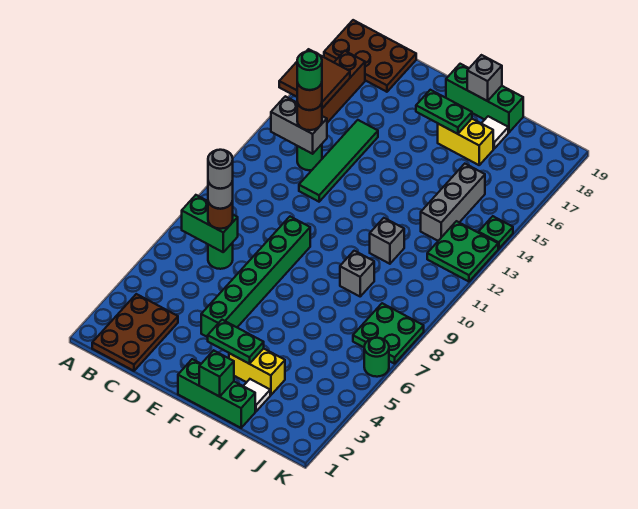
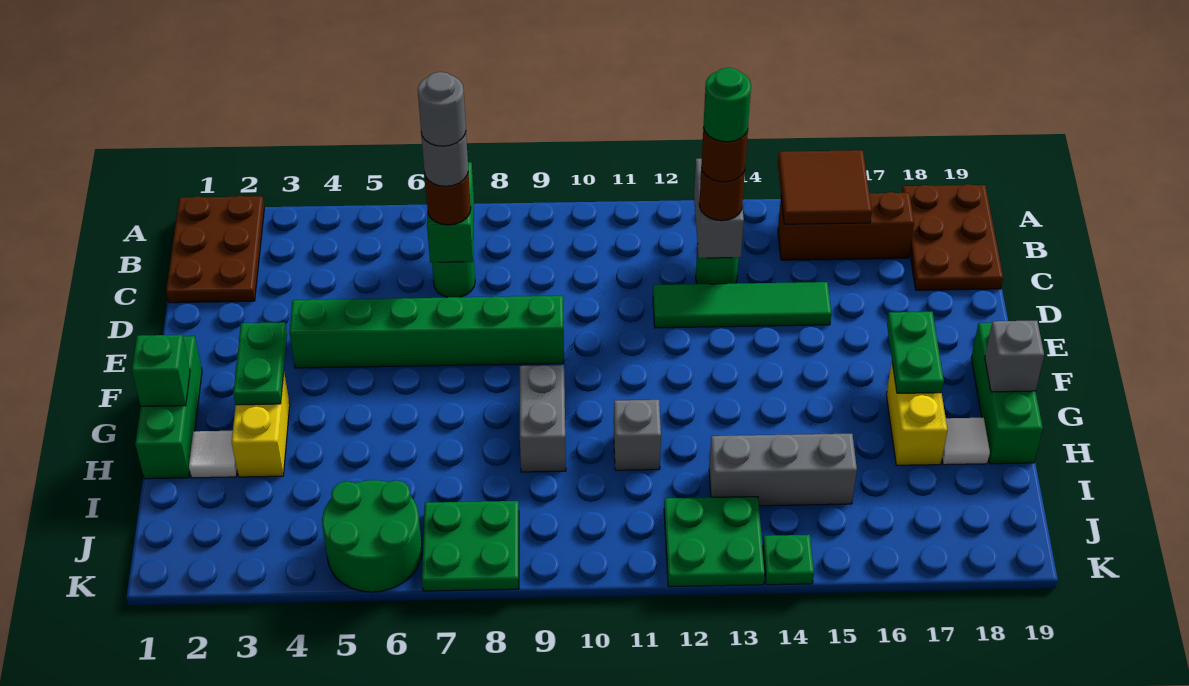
brown 2x3 plate [92,294,178,371] -> brown 2x3 plate turned to [166,196,264,303]
grey 1x1 brick [340,251,374,296] -> grey 1x2 brick [520,365,566,472]
green 1x1 round brick [364,338,389,377] -> green 2x2 round brick [322,480,422,592]

